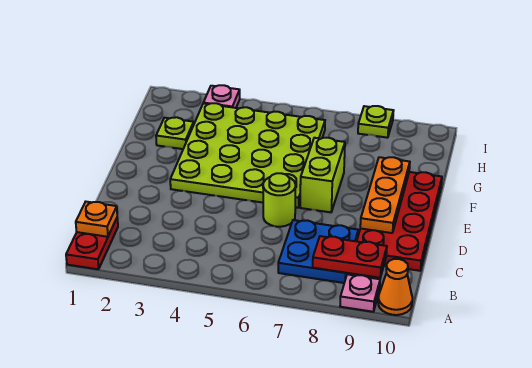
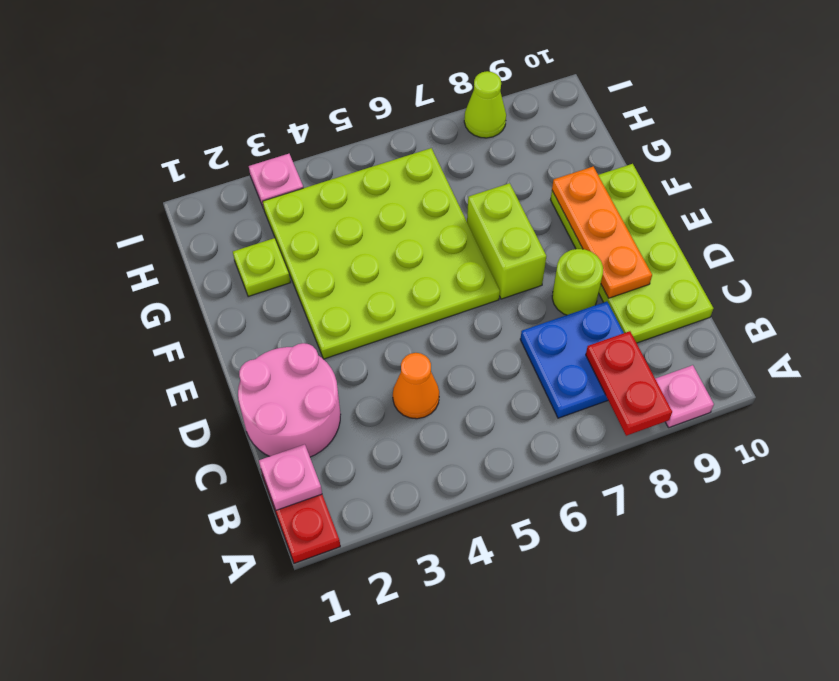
orange 1x1 cone [378,259,412,315] -> orange 1x1 cone moved to [393,353,439,419]
orange 1x1 plate [76,202,117,237] -> pink 1x1 plate [259,444,322,510]
red 1x2 plate [313,236,387,278] -> red 1x2 plate turned to [586,331,672,436]
none -> pink 2x2 round brick [238,343,341,457]
red 2x4 plate [357,172,442,271] -> lime 2x4 plate [550,164,713,343]
lime 1x1 round brick [263,173,296,227] -> lime 1x1 round brick moved to [552,249,603,315]
lime 1x1 plate [358,106,394,138] -> lime 1x1 cone [464,71,506,138]

